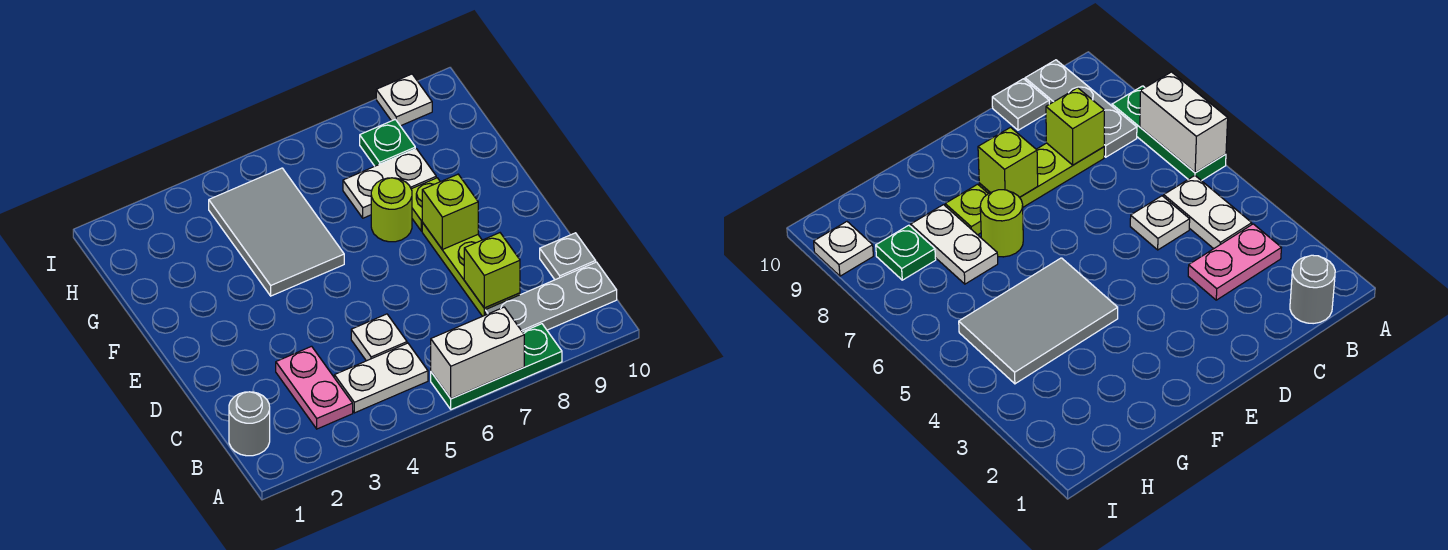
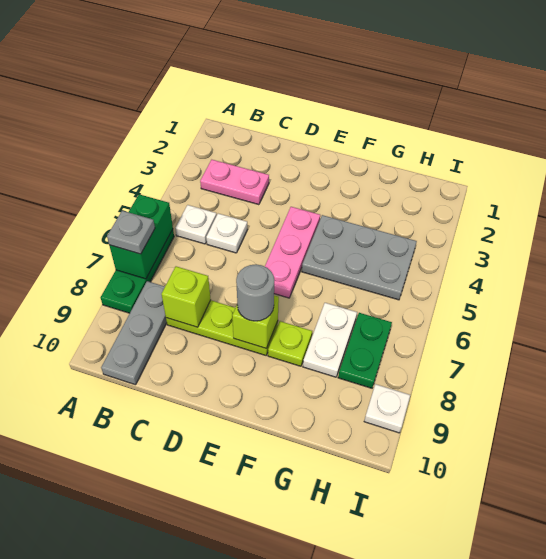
white 1x2 brick [431,307,524,399] -> green 1x2 brick [109,194,173,279]
grey 1x1 round brick [229,392,270,456] -> grey 1x1 round brick moved to [236,265,274,321]
white 1x2 plate [334,343,428,413] -> white 1x1 plate [175,205,217,244]
grey 1x1 plate [540,233,596,280] -> grey 1x1 plate moved to [107,211,155,254]
none -> pink 1x3 plate [265,207,320,298]
grey 2x3 tile [209,168,344,296] -> grey 2x3 plate [302,215,417,300]
lime 1x1 round brick [371,178,412,242] -> none
green 1x1 plate [360,119,415,166] -> green 1x2 plate [338,313,392,388]

